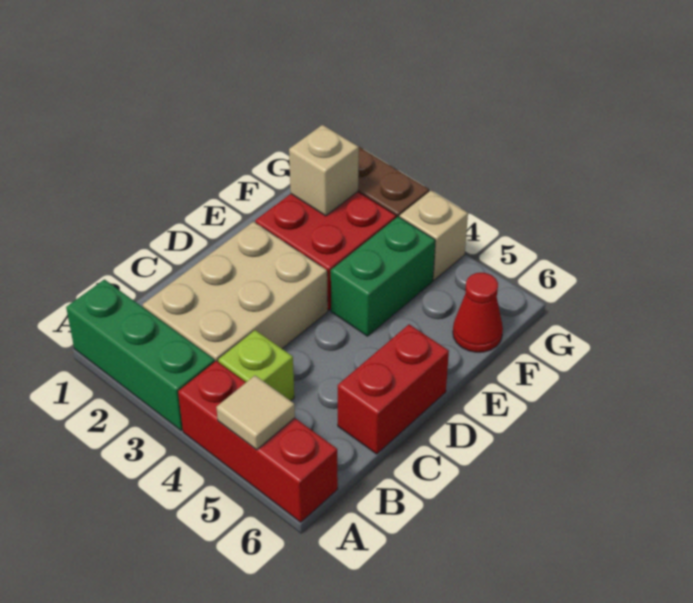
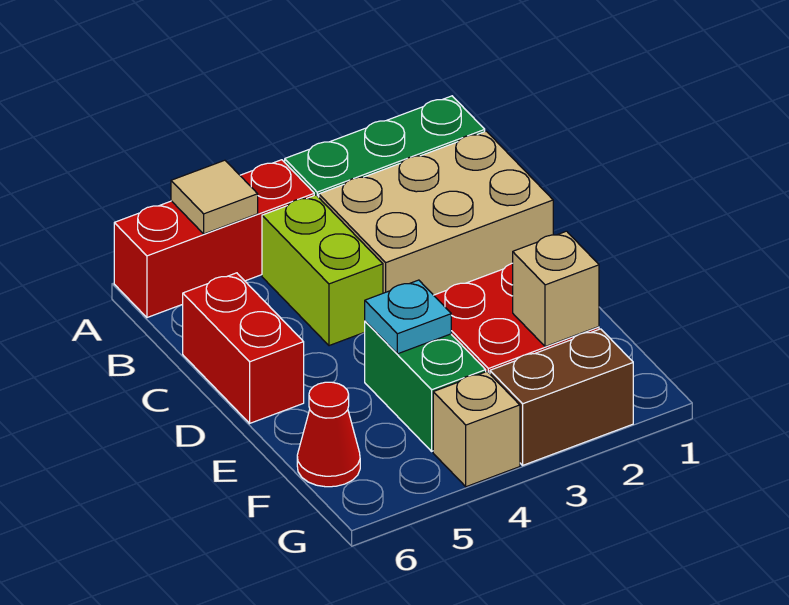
tan 2x3 brick [143,222,328,362] -> tan 2x3 brick turned to [319,131,553,295]
lime 1x1 brick [218,330,294,401] -> lime 1x2 brick [262,195,383,346]
none -> cyan 1x1 plate [365,280,451,354]

